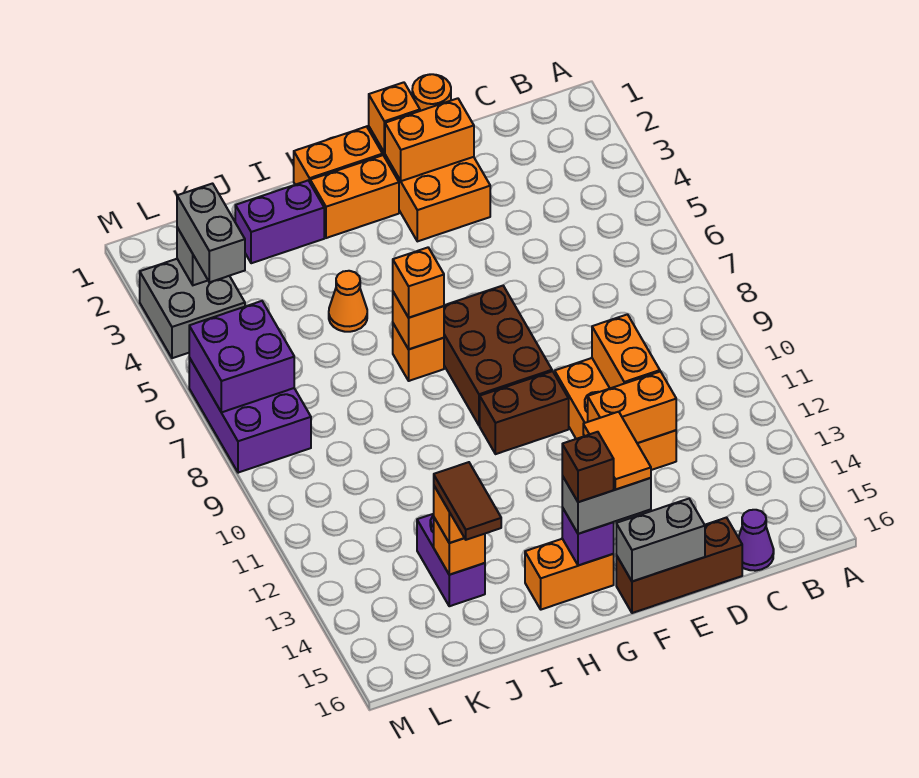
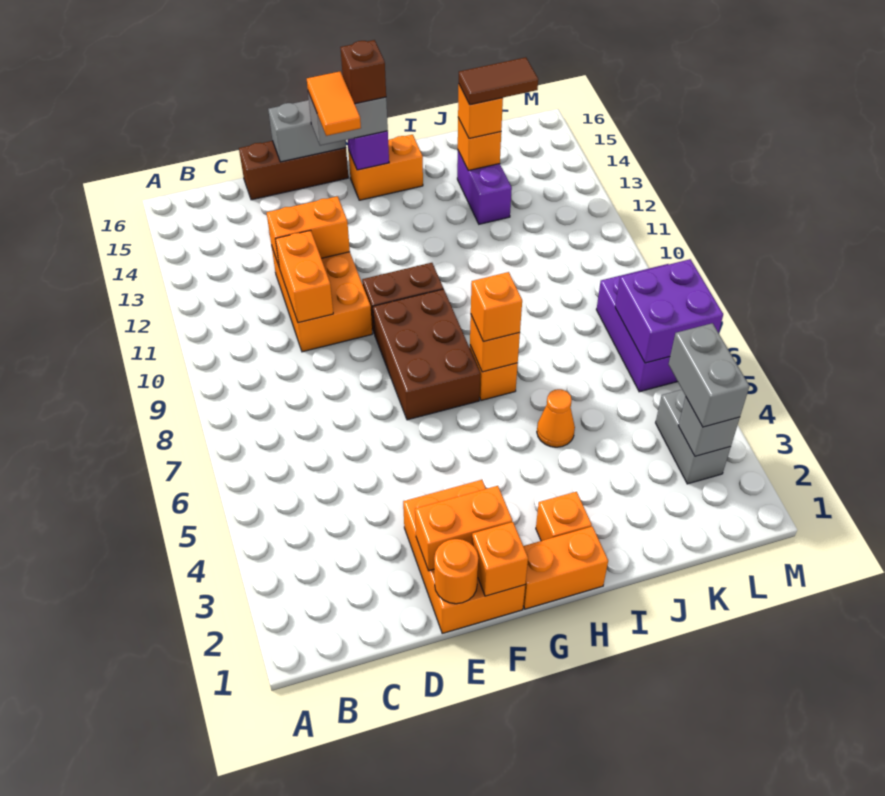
purple 1x1 cone [738,510,774,571] -> none
orange 1x2 brick [310,155,399,238] -> orange 1x1 brick [536,492,592,541]
purple 1x2 brick [235,181,324,263] -> none
brown 1x2 tile [434,462,501,540] -> brown 1x2 tile turned to [459,57,538,105]
grey 2x2 brick [140,259,245,358] -> grey 1x2 brick [656,390,731,484]

